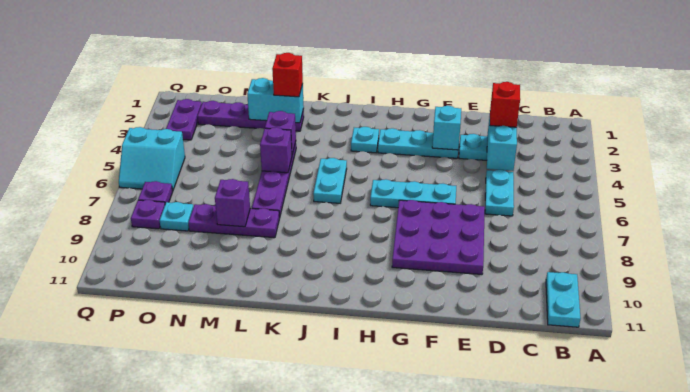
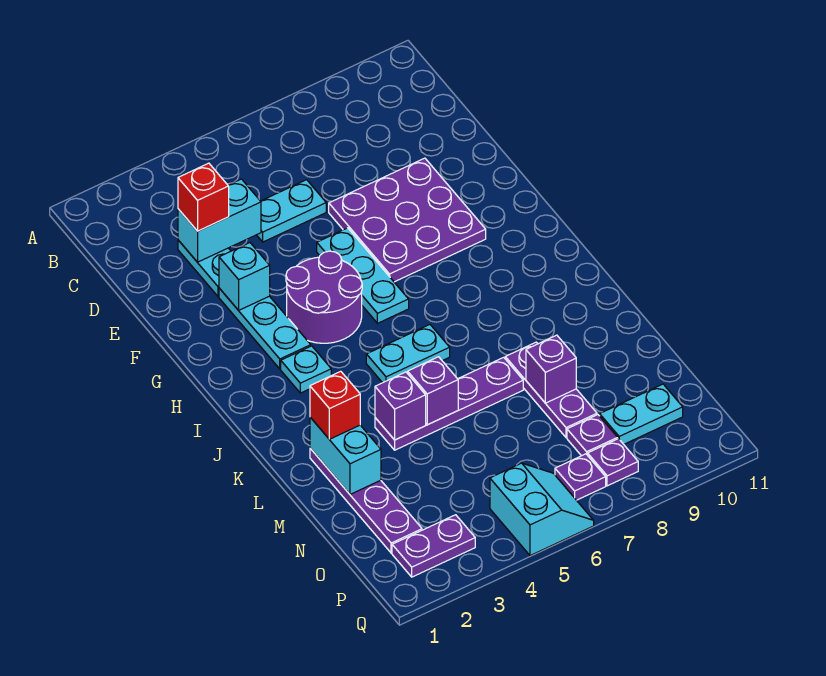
cyan 1x2 plate [546,272,581,327] -> cyan 1x2 plate moved to [600,384,683,444]
none -> purple 2x2 round brick [286,251,362,343]
cyan 1x1 plate [160,202,193,231] -> purple 1x1 plate [567,415,618,456]

